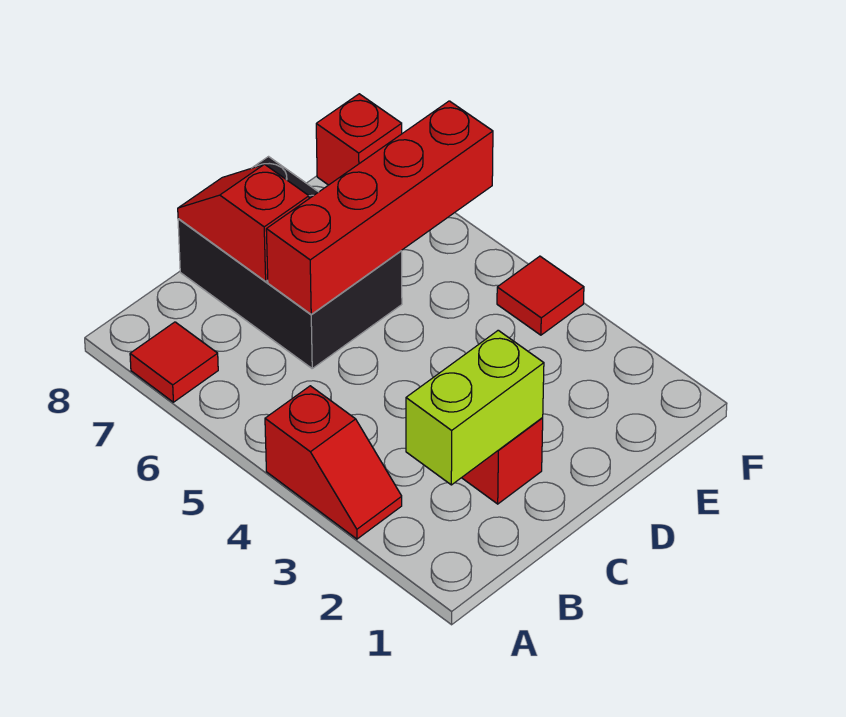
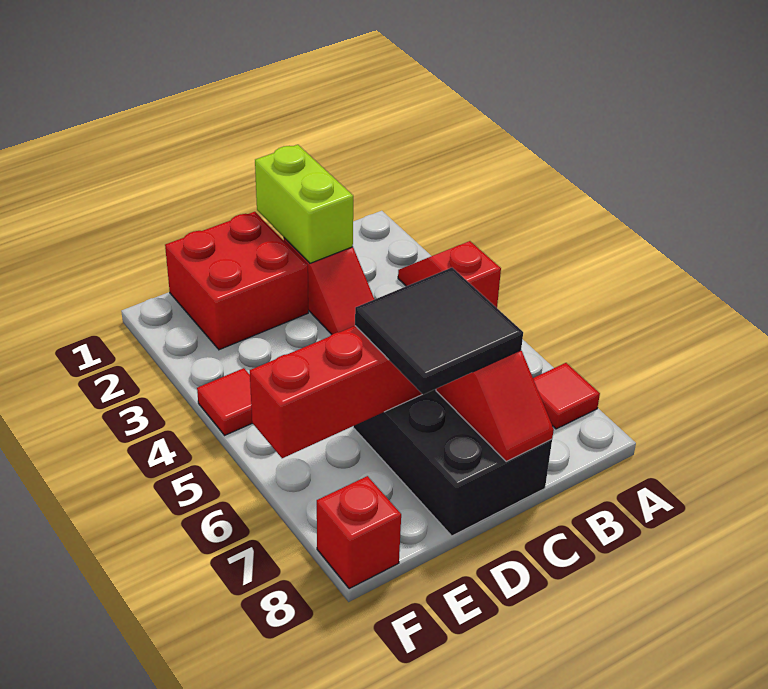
lime 1x2 brick [406,330,544,485] -> lime 1x2 brick turned to [255,145,353,263]
none -> black 2x2 tile [355,267,523,395]
none -> red 2x2 brick [165,212,308,350]

